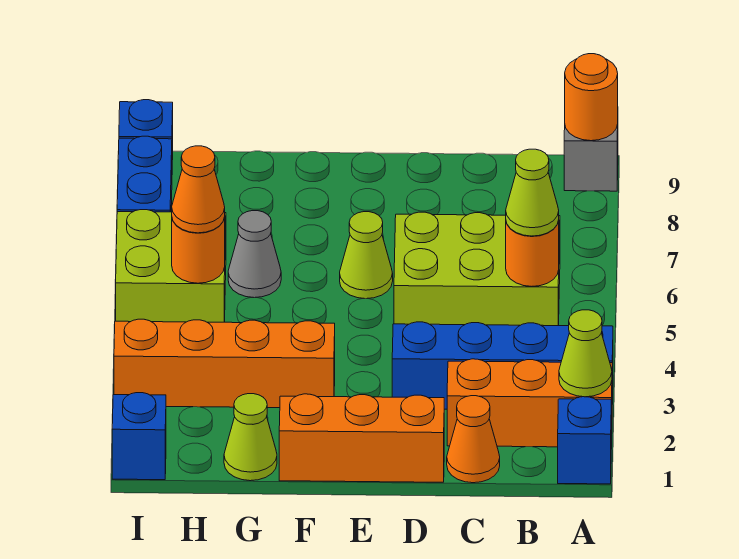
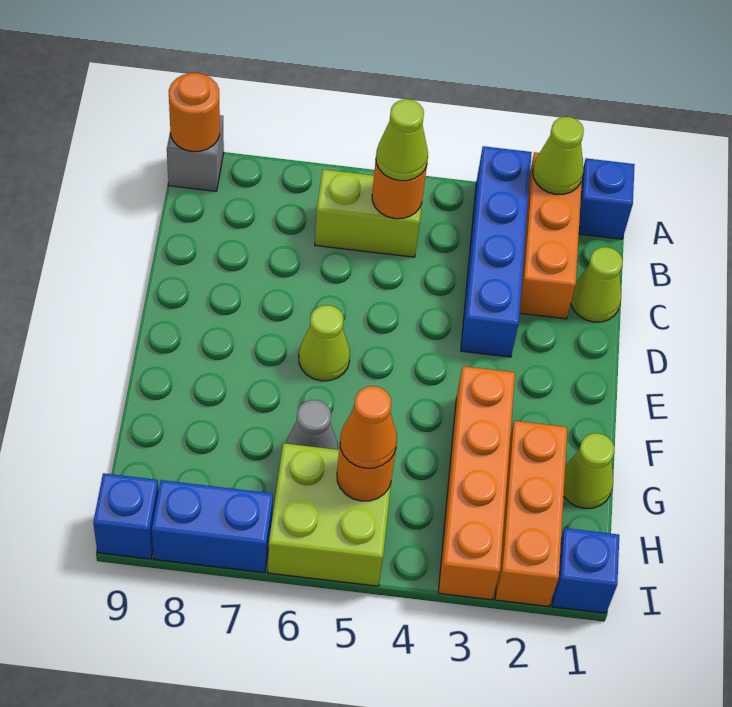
lime 2x3 brick [394,212,560,326] -> lime 1x2 brick [315,169,422,257]
orange 1x1 cone [447,396,500,483] -> lime 1x1 cone [571,247,623,322]
orange 1x3 brick [279,394,444,482] -> orange 1x3 brick moved to [495,421,567,607]

